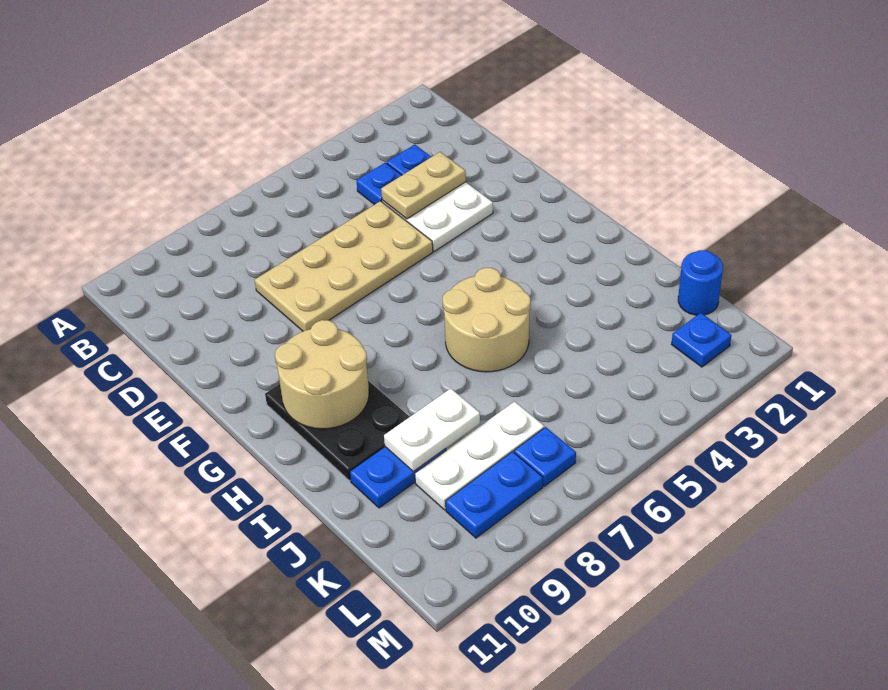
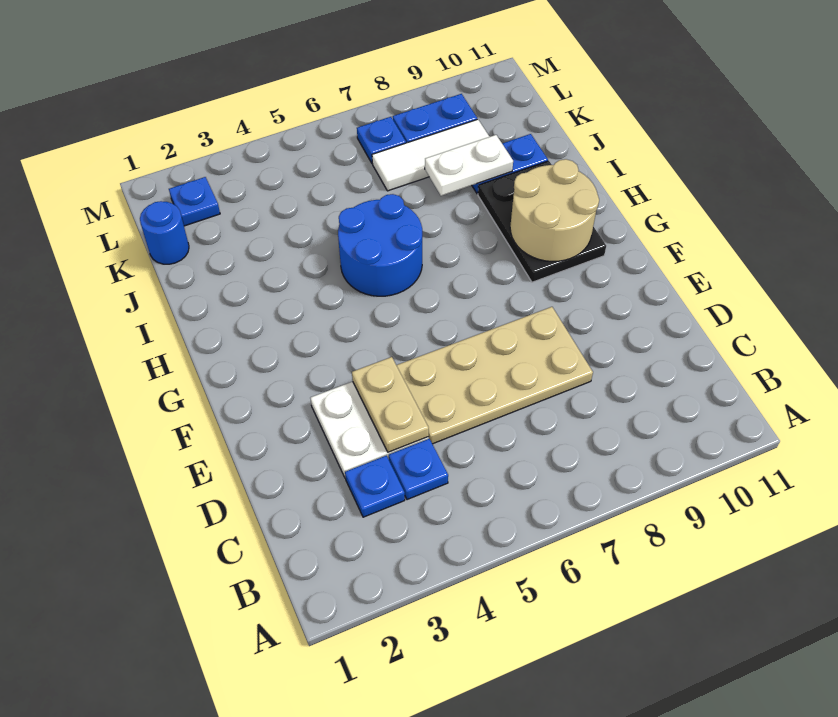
tan 1x2 plate [381,152,466,219] -> tan 1x2 plate turned to [352,357,429,452]
tan 2x2 round brick [443,268,530,372] -> blue 2x2 round brick [338,194,422,296]
white 1x3 plate [415,402,544,510] -> white 1x3 tile [372,119,489,191]

